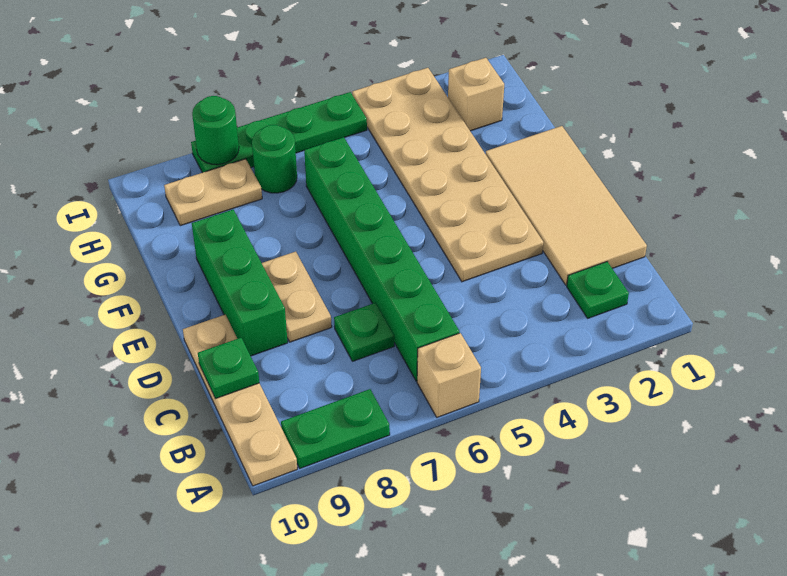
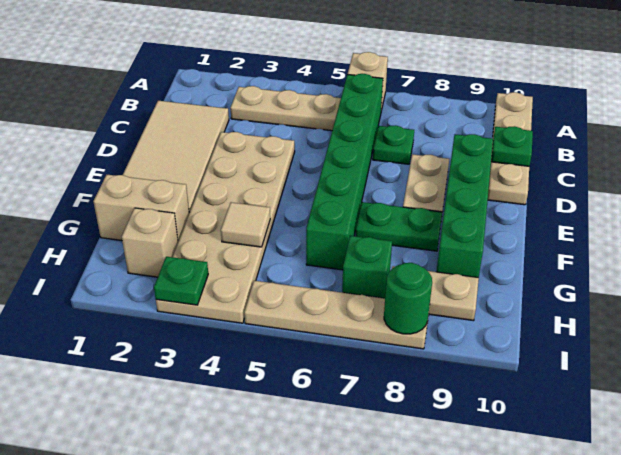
green 1x2 plate [281,389,390,468] -> green 1x2 plate moved to [356,202,442,251]
green 1x1 plate [567,262,629,318] -> green 1x1 plate moved to [154,257,208,305]
none -> tan 1x3 plate [230,86,341,131]
green 1x3 brick [192,210,288,356] -> green 1x4 brick [436,134,493,278]
none -> tan 1x2 brick [93,175,189,241]
none -> tan 1x1 tile [221,202,270,247]
green 1x1 round brick [252,125,297,193] -> green 1x1 brick [342,236,392,298]
green 1x4 plate [191,92,367,173] -> tan 1x4 plate [244,281,430,349]

